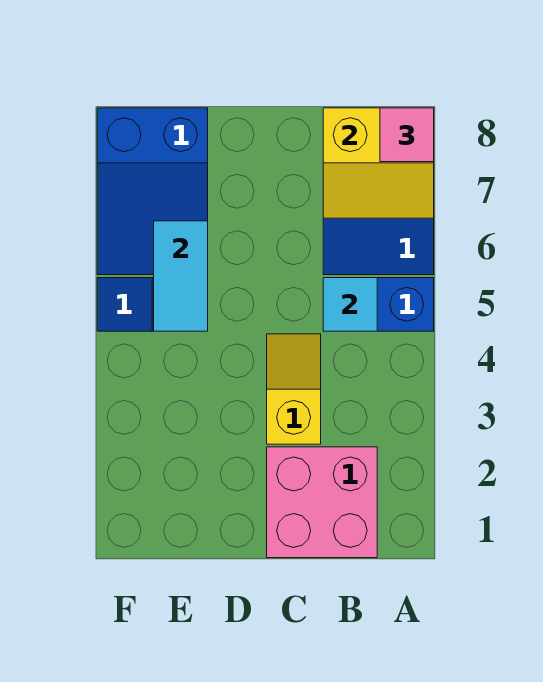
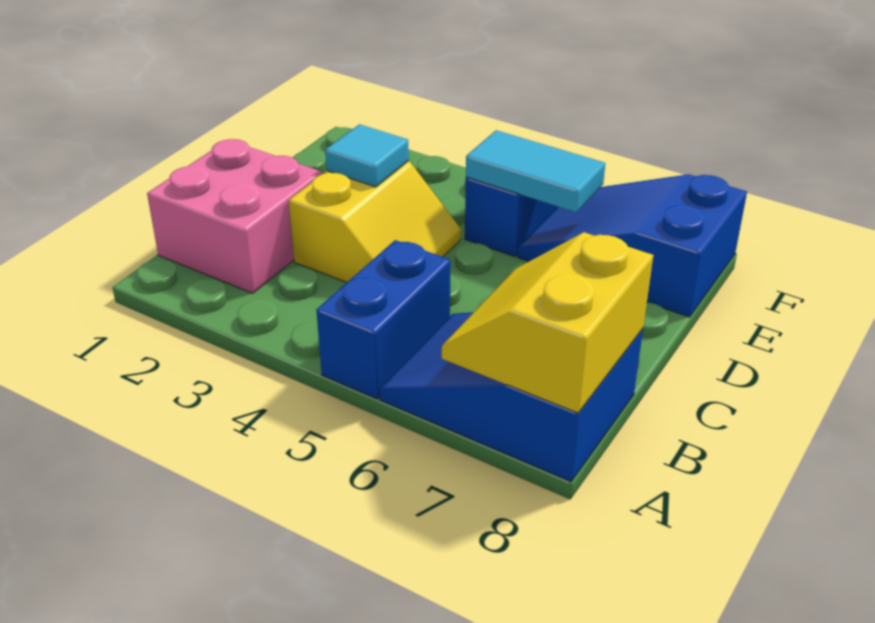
pink 1x1 tile [380,108,434,162] -> none
cyan 1x1 tile [323,278,377,331] -> cyan 1x1 tile moved to [325,124,409,187]
yellow 1x2 slope [267,334,321,444] -> yellow 2x2 slope [289,161,461,282]

